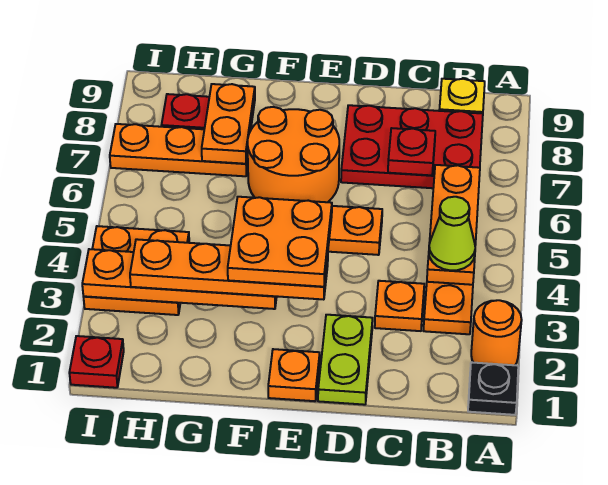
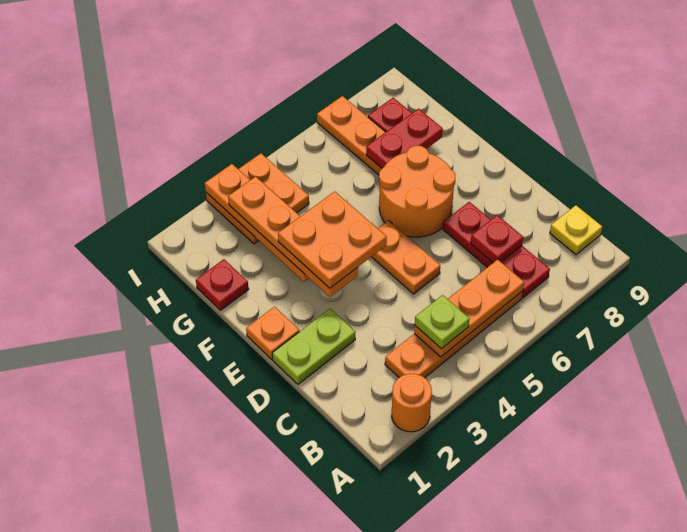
black 1x1 plate [468,362,518,415] -> none
lime 1x1 cone [429,197,475,270] -> lime 1x1 plate [415,295,469,349]
red 2x3 plate [341,105,483,188] -> red 1x3 plate [443,202,550,298]
orange 1x1 plate [375,281,424,331] -> none
orange 1x2 plate [202,84,255,164] -> red 1x2 plate [366,109,443,168]
red 1x1 plate [69,336,124,388] -> red 1x1 plate moved to [196,259,249,310]

